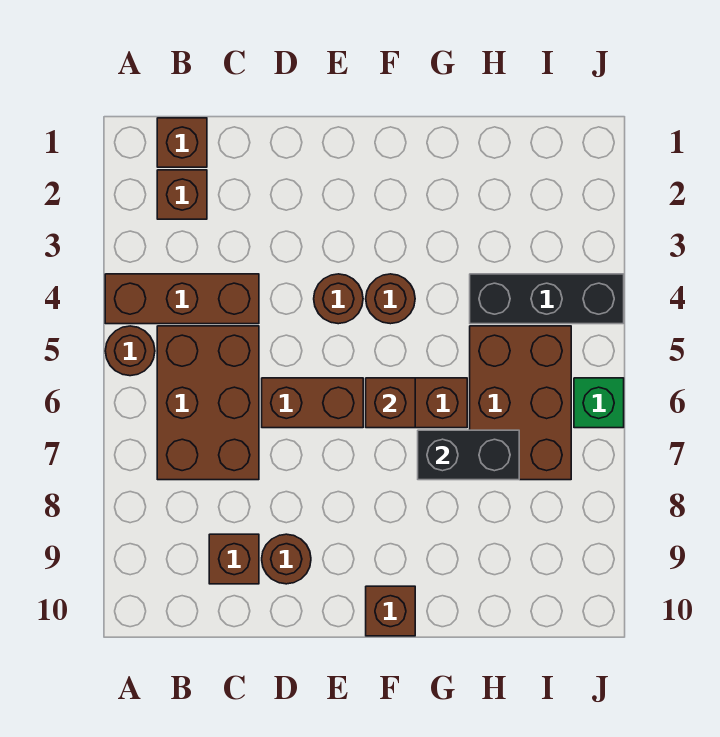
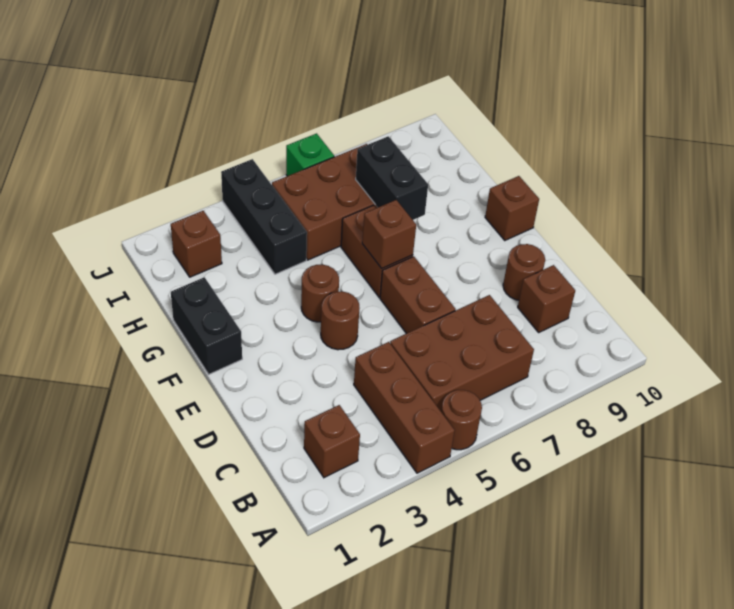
brown 1x1 brick [157,118,207,167] -> brown 1x1 brick moved to [171,211,222,277]
none -> black 1x2 brick [171,277,242,374]

